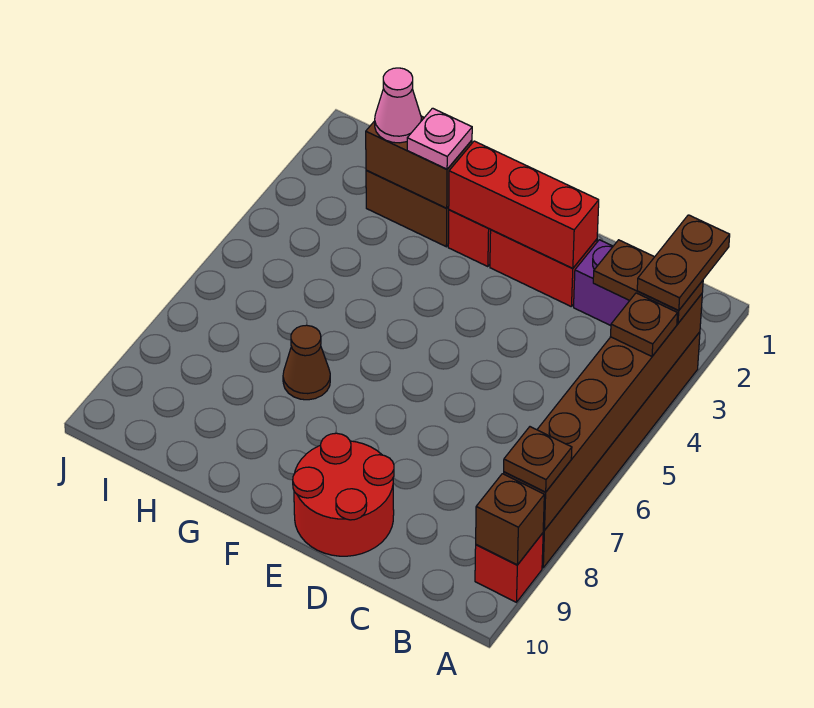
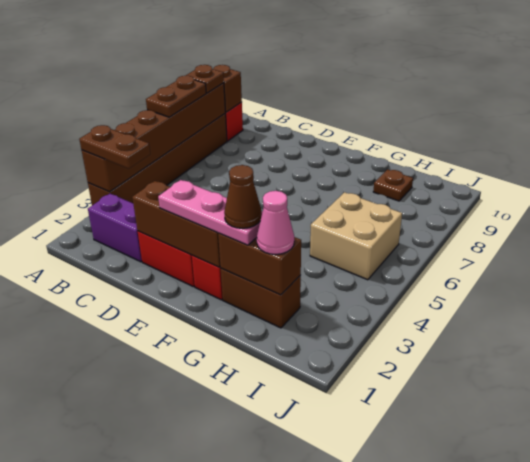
brown 1x2 plate [637,215,730,310] -> brown 1x2 plate moved to [146,76,206,117]
brown 1x1 plate [611,293,677,356] -> brown 1x1 plate moved to [373,169,413,201]
red 1x3 brick [448,141,599,269] -> brown 1x3 brick [132,181,220,267]
red 2x2 round brick [293,433,394,556] -> none
pink 1x1 plate [407,108,472,169] -> pink 1x3 plate [158,180,260,245]
brown 1x1 cone [283,325,330,400] -> brown 1x1 cone moved to [224,165,262,228]
none -> tan 2x2 brick [310,192,402,280]

